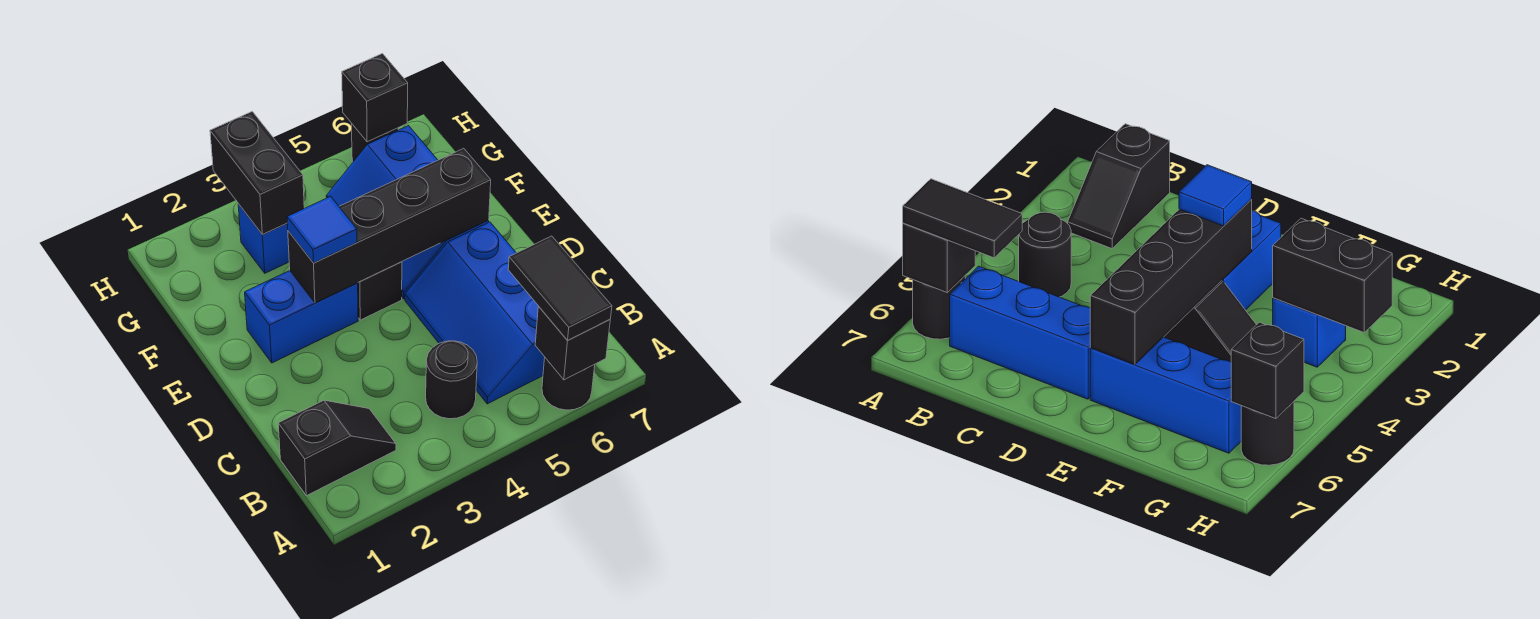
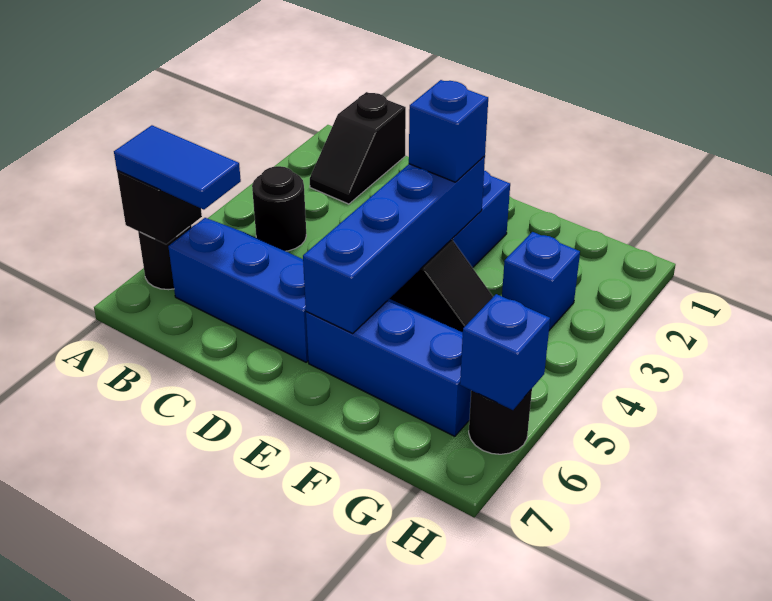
black 1x2 tile [508,236,612,340] -> blue 1x2 tile [114,125,241,210]
black 1x4 brick [288,148,491,303] -> blue 1x4 brick [303,156,485,333]
blue 1x1 tile [287,196,357,263] -> blue 1x1 brick [409,80,488,182]
black 1x2 brick [210,112,304,234] -> none
black 1x1 brick [342,54,408,142] -> blue 1x1 brick [460,294,550,410]

